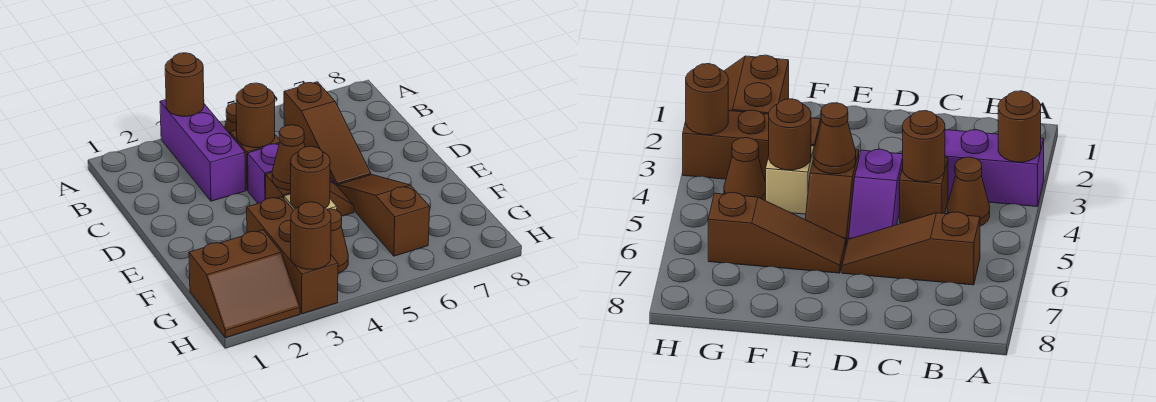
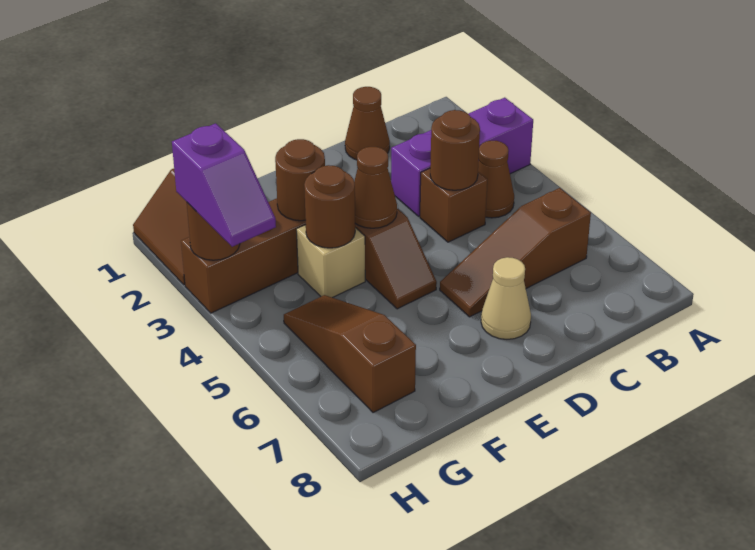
brown 1x1 round brick [165,53,204,116] -> brown 1x1 round brick moved to [275,139,325,221]
purple 1x2 slope [248,144,335,203] -> purple 1x2 slope moved to [172,123,276,247]
none -> tan 1x1 cone [481,257,531,339]
brown 1x3 slope [338,175,430,256] -> brown 1x3 slope turned to [284,295,416,413]
brown 1x1 cone [327,209,348,273] -> brown 1x1 cone moved to [345,87,390,160]

